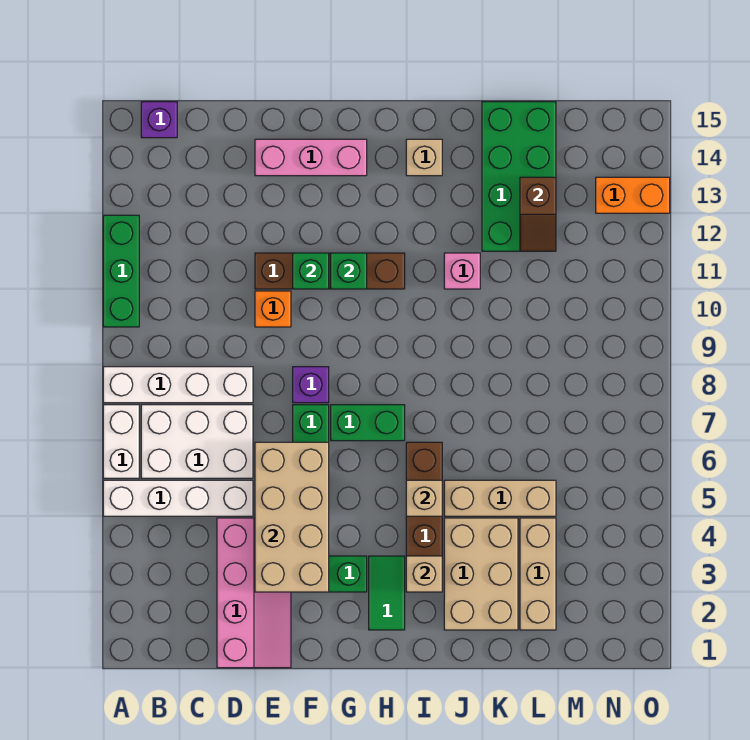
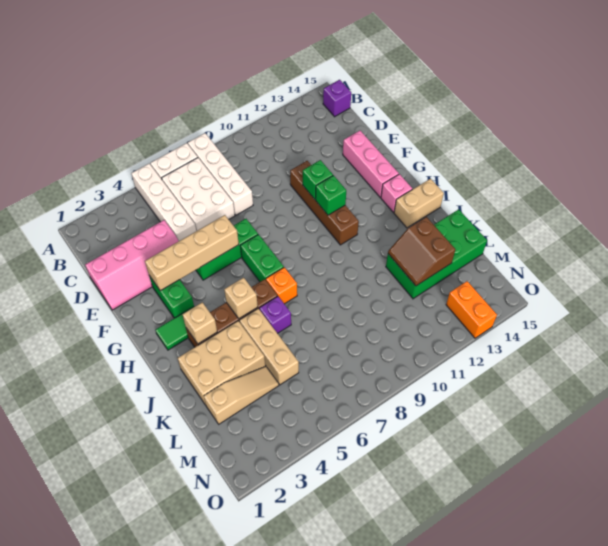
green 1x3 brick [103,215,139,327] -> none
tan 2x4 brick [255,442,329,592] -> tan 1x4 brick [145,215,239,291]
orange 1x1 brick [255,291,291,327] -> orange 1x1 brick moved to [266,267,297,304]
purple 1x1 brick [293,367,329,403] -> purple 1x1 brick moved to [259,296,291,333]
tan 1x1 brick [406,139,442,176] -> tan 1x2 brick [394,179,444,228]
pink 1x1 brick [444,253,480,289] -> pink 1x1 brick moved to [381,174,412,212]
tan 1x3 brick [520,518,556,630] -> tan 1x3 slope [204,366,279,424]
brown 1x2 slope [520,177,556,251] -> brown 2x2 slope [388,217,455,286]

